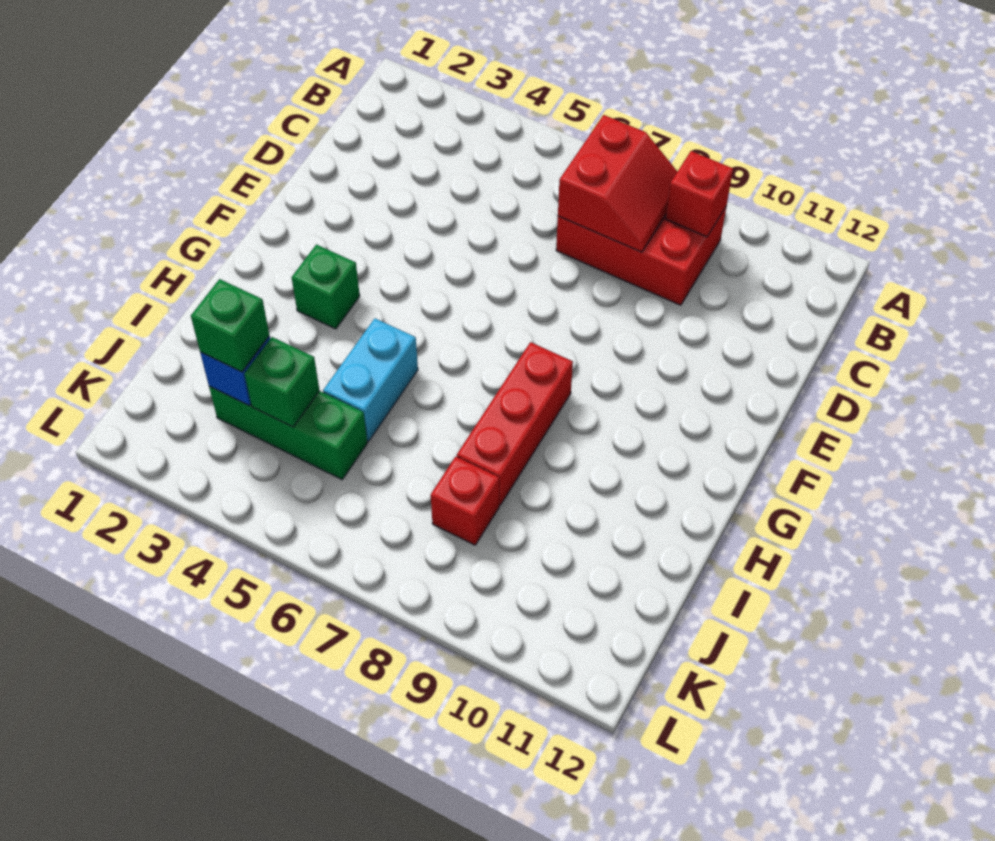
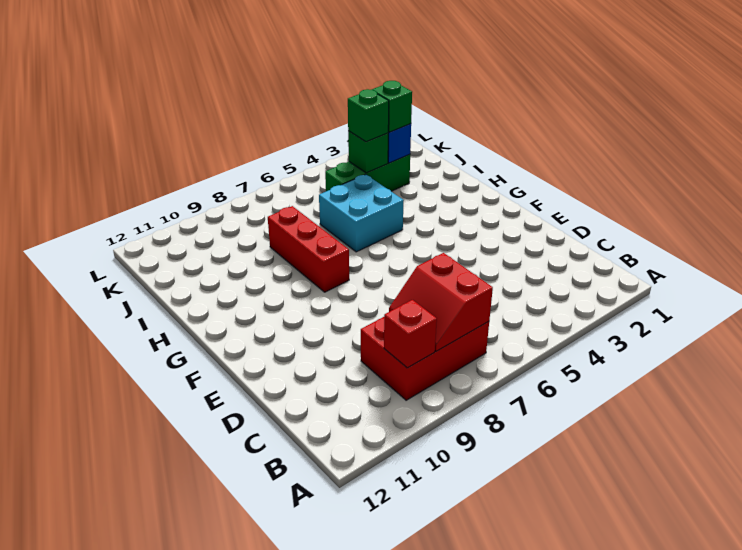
green 1x1 brick [292,245,360,329] -> green 1x1 brick moved to [348,89,389,142]
cyan 1x2 brick [323,318,418,441] -> cyan 2x2 brick [319,175,404,252]
red 1x1 brick [431,457,499,545] -> none

